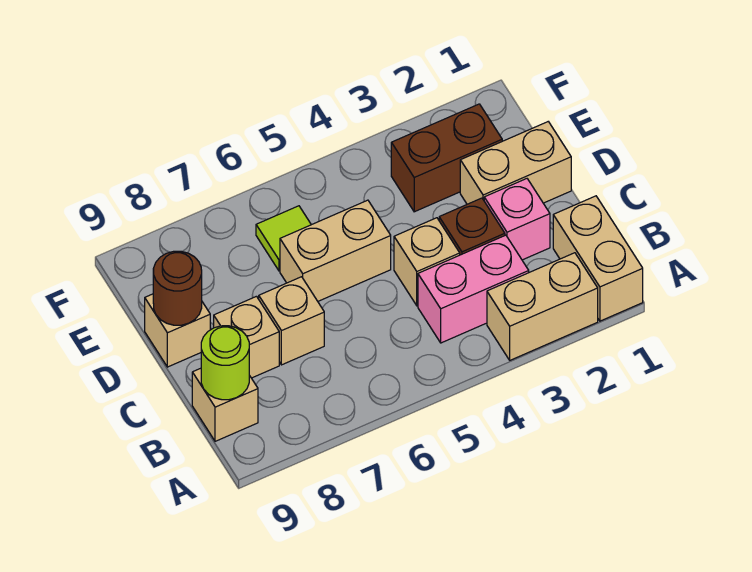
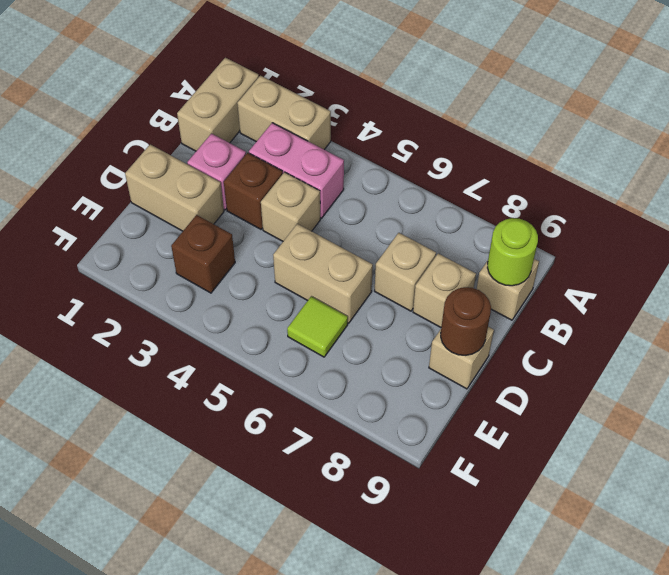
brown 1x2 brick [391,104,502,212] -> brown 1x1 brick [171,215,235,293]

